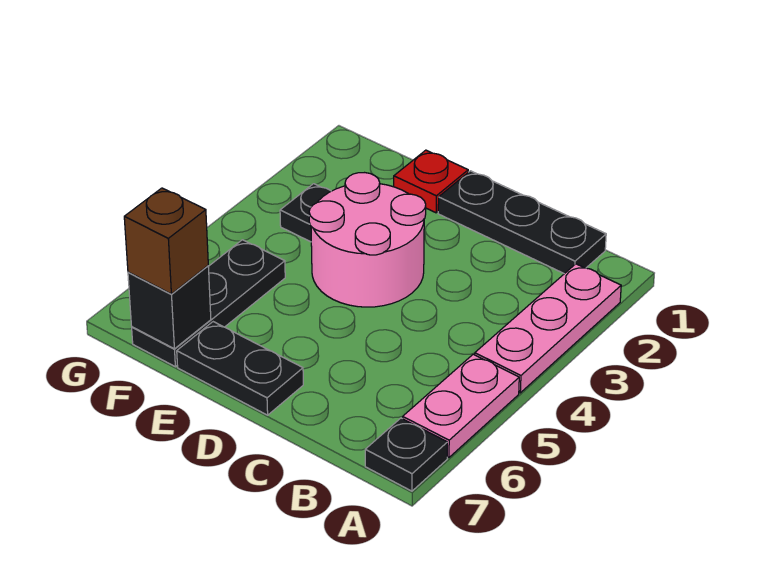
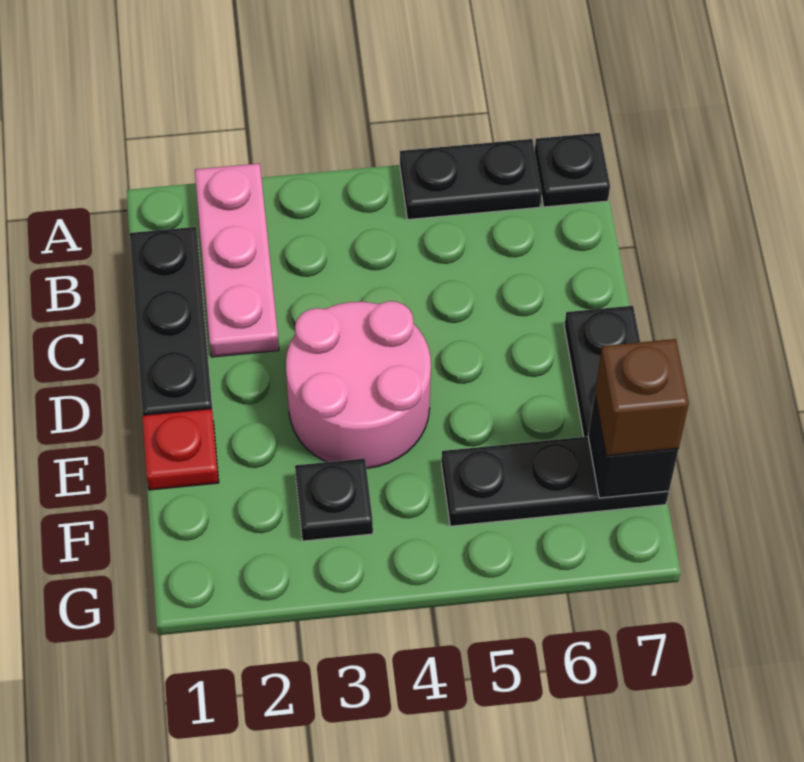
pink 1x3 plate [475,264,621,393] -> pink 1x3 plate turned to [195,163,279,357]
pink 1x2 plate [403,354,519,458] -> black 1x2 plate [400,139,542,220]

